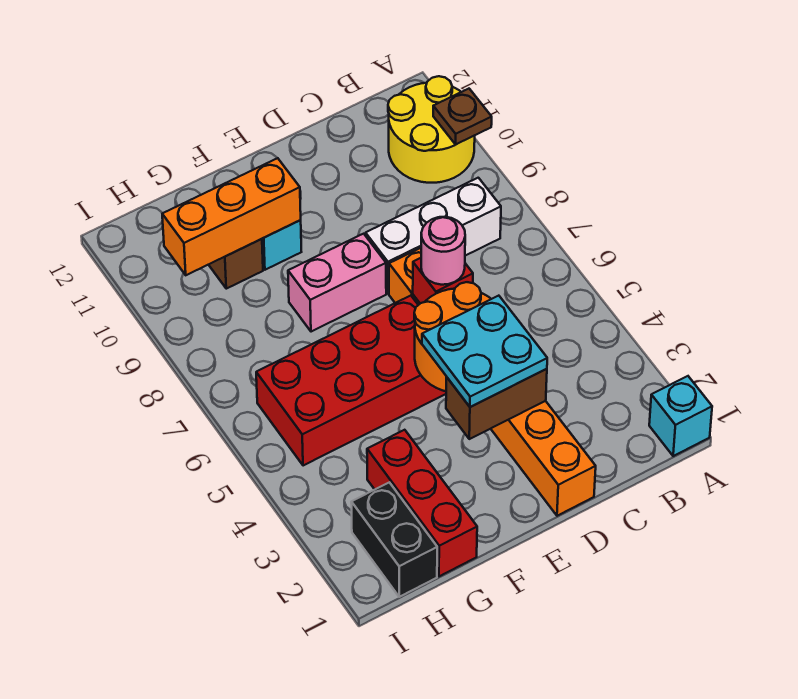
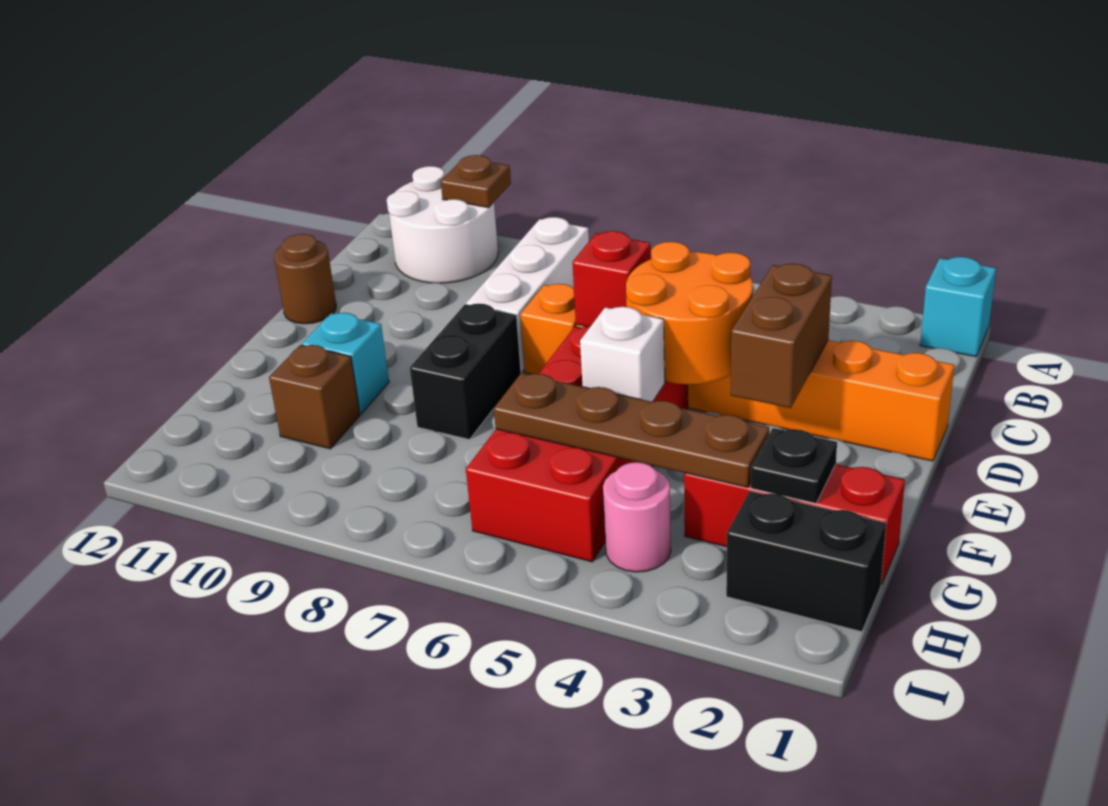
yellow 2x2 round brick [388,76,475,183] -> white 2x2 round brick [387,166,498,283]
cyan 2x2 plate [422,296,547,407] -> none
pink 1x1 round brick [421,217,465,285] -> pink 1x1 round brick moved to [603,462,671,572]
none -> brown 1x1 round brick [274,234,336,324]
pink 1x2 brick [288,234,386,332] -> black 1x2 brick [410,304,521,439]
none -> white 1x1 brick [580,307,665,402]
orange 1x3 brick [162,158,301,275] -> none
none -> black 1x1 plate [751,428,837,503]
none -> brown 1x4 plate [494,373,769,487]

